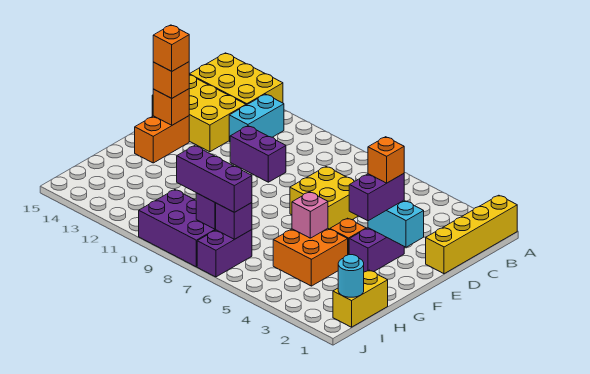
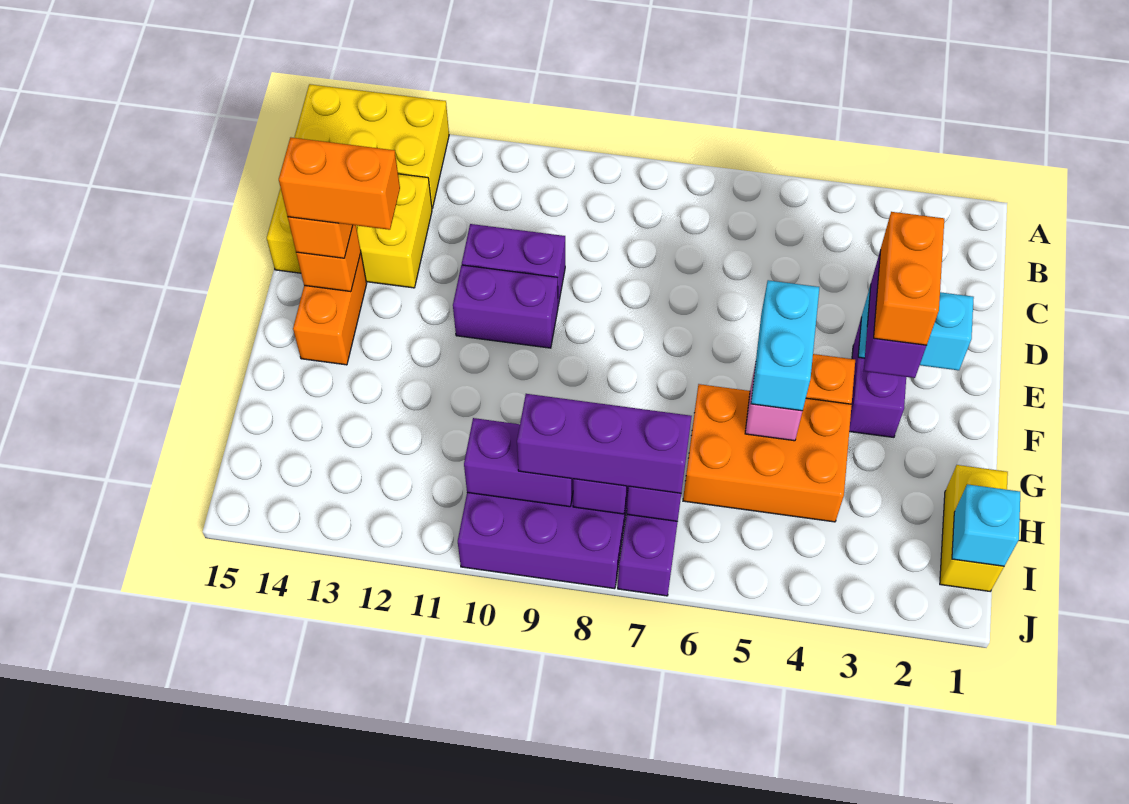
yellow 1x4 brick [426,195,517,274] -> none
cyan 1x2 brick [229,94,284,142] -> cyan 1x2 brick moved to [751,280,819,411]
yellow 2x2 brick [290,167,358,229] -> none
orange 1x1 brick [368,137,404,183] -> orange 1x2 brick [874,212,944,345]
none -> purple 1x2 brick [453,265,558,348]
orange 1x1 brick [153,25,189,71] -> orange 1x2 brick [279,137,400,230]
orange 2x2 brick [273,229,348,286] -> orange 2x3 brick [683,384,852,522]
cyan 1x1 round brick [338,255,364,297] -> cyan 1x1 brick [952,484,1020,566]
none -> purple 1x2 brick [464,418,573,507]

